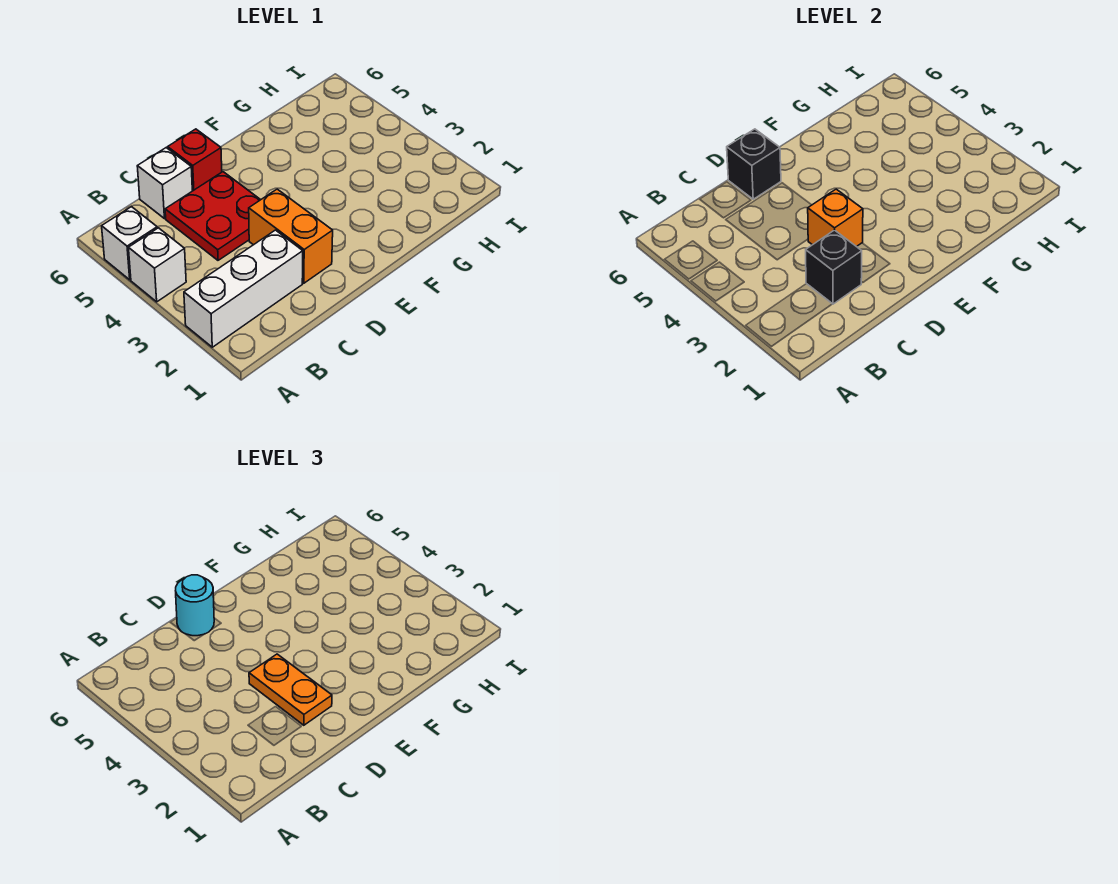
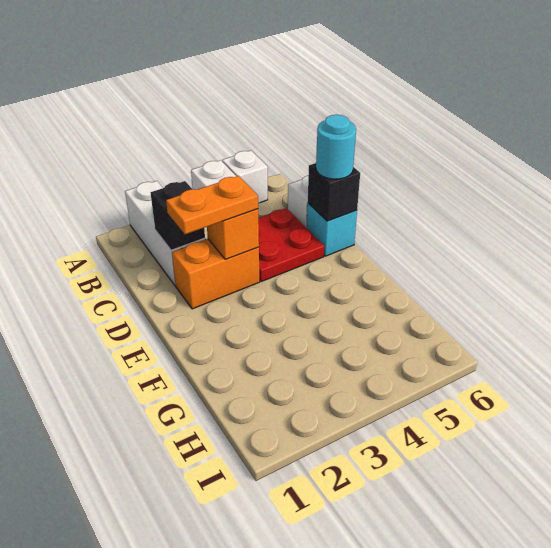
red 1x1 brick [168,129,222,191] -> cyan 1x1 brick [307,203,357,256]

